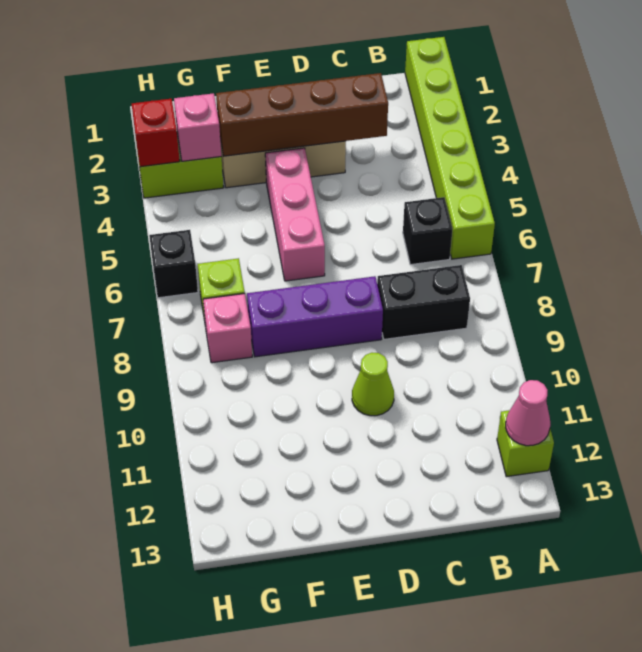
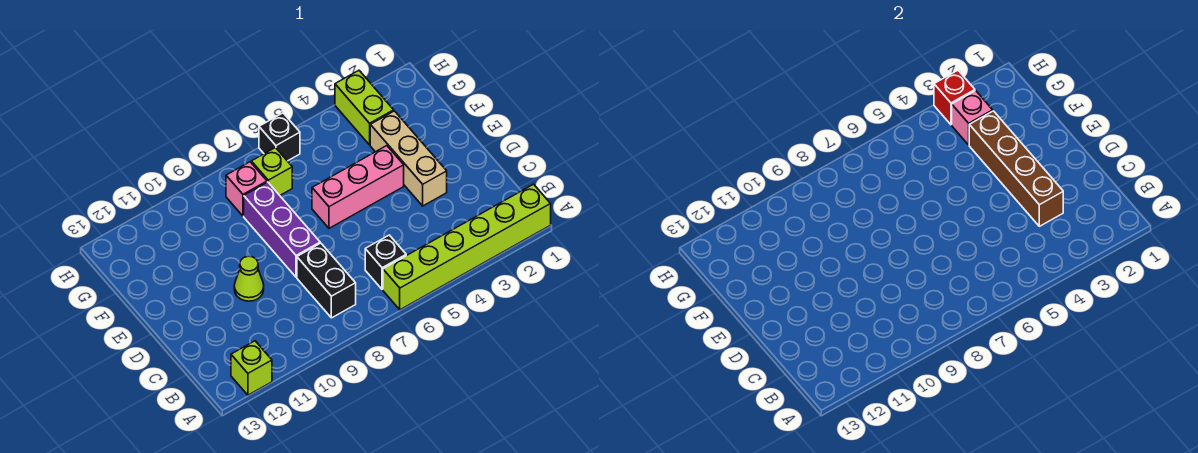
pink 1x1 cone [506,380,551,446] -> none

